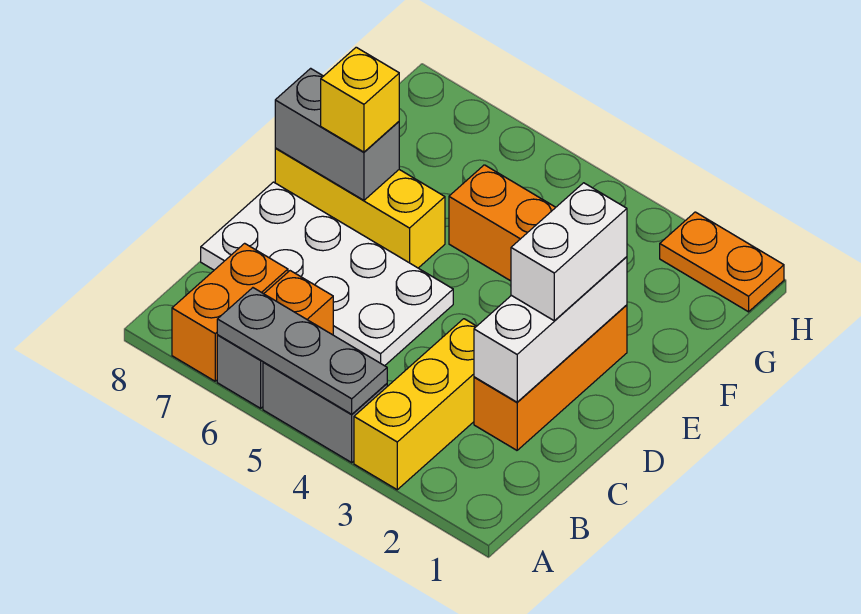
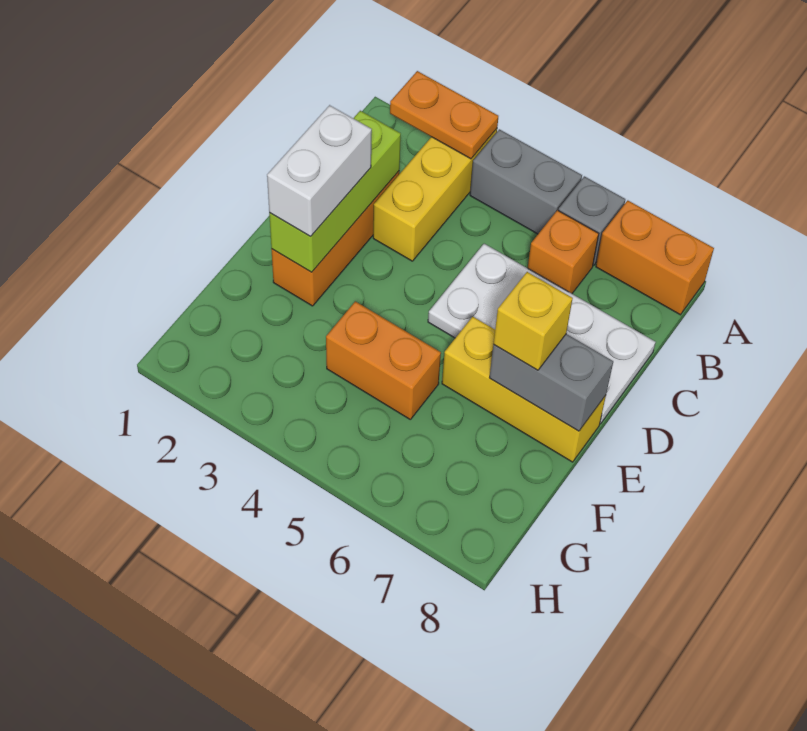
grey 1x3 plate [217,288,387,414] -> none
orange 1x2 brick [172,243,288,381] -> orange 1x2 brick turned to [596,201,714,315]
white 1x3 brick [474,257,627,402] -> lime 1x3 brick [269,111,401,272]
orange 1x2 plate [660,212,784,312] -> orange 1x2 plate moved to [390,71,498,159]

